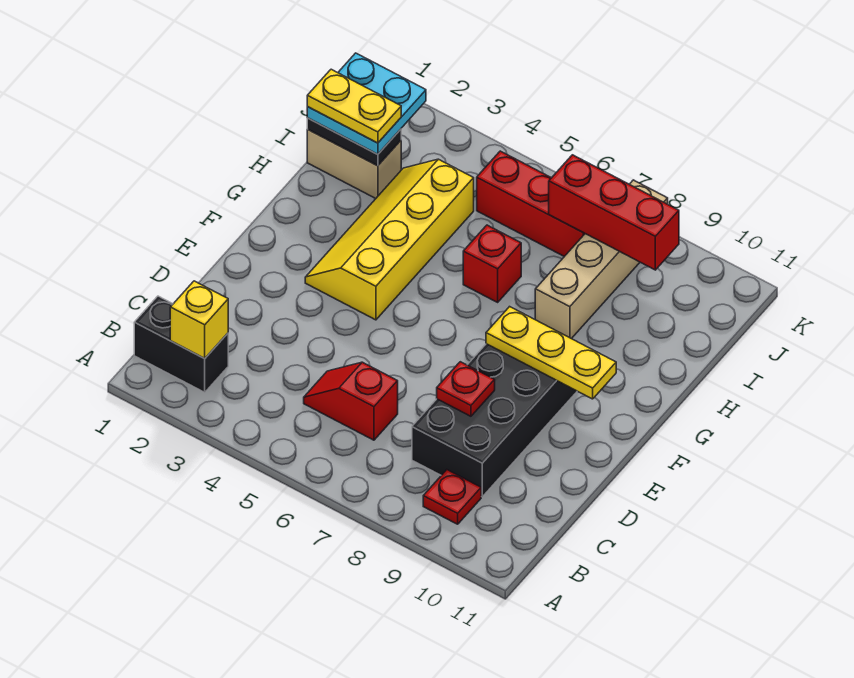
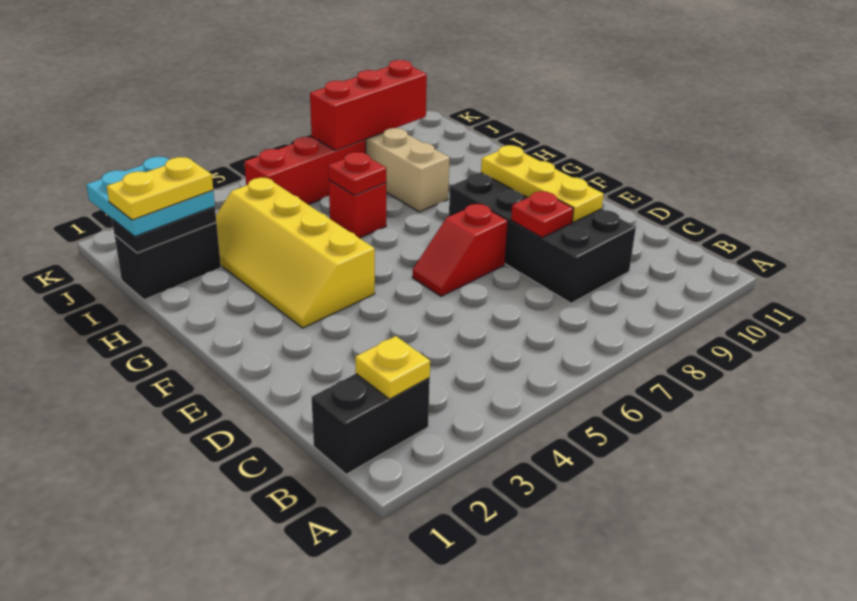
yellow 1x1 brick [170,281,228,358] -> yellow 1x1 plate [355,336,430,399]
red 1x1 plate [423,470,481,524] -> red 1x1 plate moved to [328,152,386,195]
red 1x2 slope [304,362,398,440] -> red 1x2 slope moved to [412,204,508,296]
yellow 1x3 plate [486,307,616,399] -> yellow 1x3 plate turned to [481,145,604,222]
tan 1x2 brick [307,130,401,199] -> black 1x2 brick [115,222,221,300]

